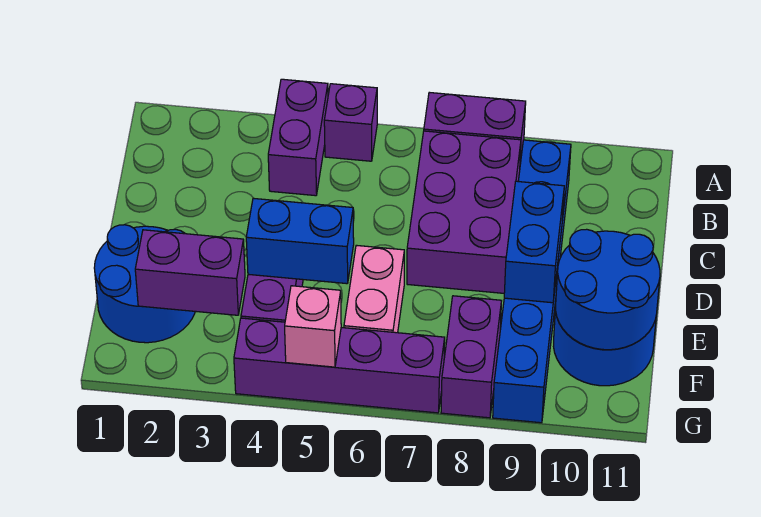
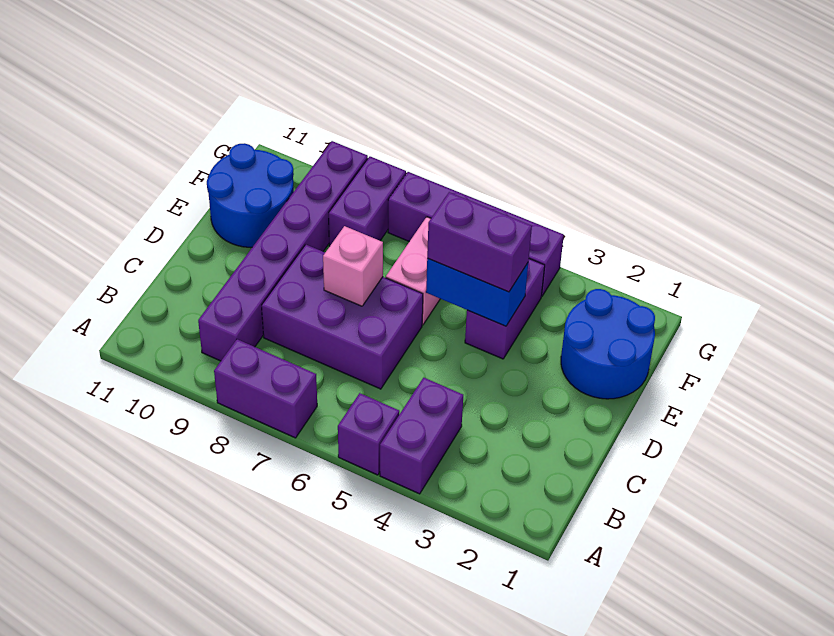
purple 2x3 brick [407,131,521,293] -> purple 2x3 brick turned to [262,245,423,389]
blue 1x6 brick [493,140,571,423] -> purple 1x6 brick [198,141,368,361]
blue 1x2 brick [504,181,564,303] -> none
blue 2x2 round brick [556,229,660,350] -> none
purple 1x2 brick [135,230,245,315] -> purple 1x2 brick moved to [427,192,532,292]
pink 1x1 brick [285,286,341,367] -> pink 1x1 brick moved to [323,226,383,306]

